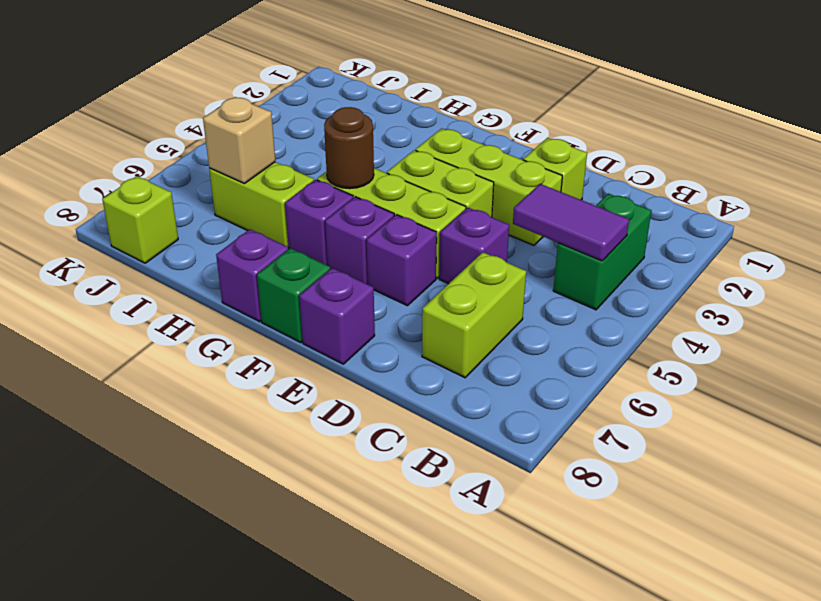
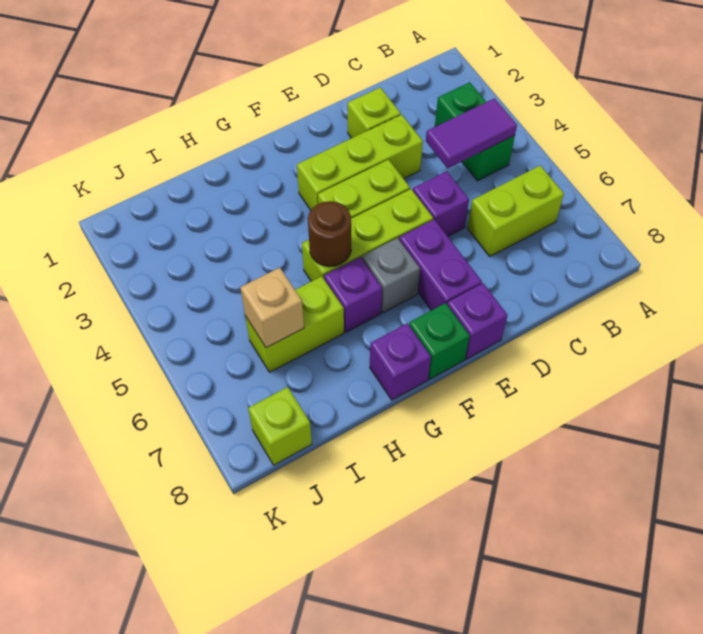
lime 1x2 brick [422,252,526,378] -> lime 1x2 brick turned to [467,166,564,256]
purple 1x1 brick [367,215,437,306] -> purple 1x2 brick [399,219,482,310]
purple 1x1 brick [325,197,394,284] -> grey 1x1 brick [362,238,420,313]

